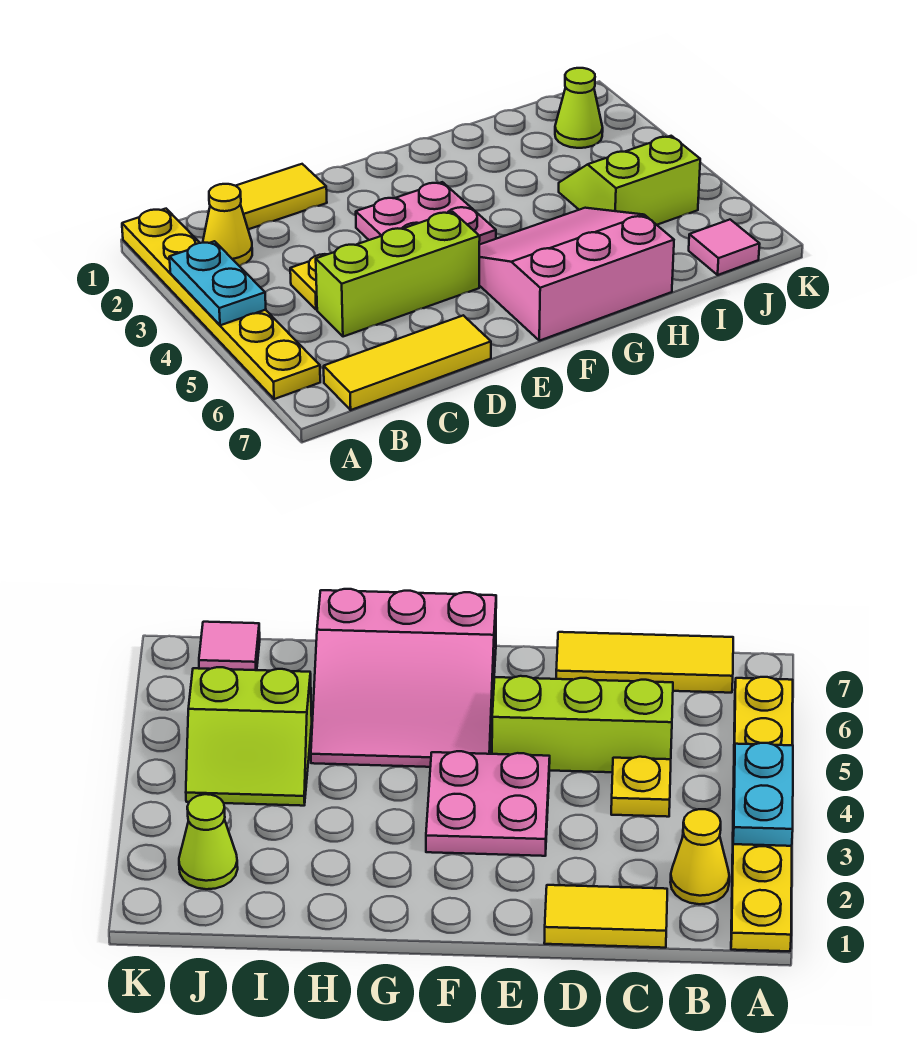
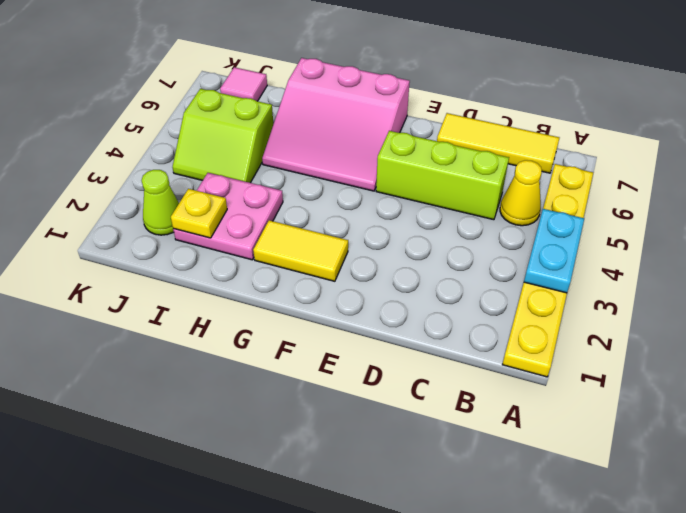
yellow 1x1 cone [203,184,252,266] -> yellow 1x1 cone moved to [500,160,542,226]
yellow 1x2 tile [236,164,327,229] -> yellow 1x2 tile moved to [253,220,348,281]
yellow 1x1 plate [290,254,327,310] -> yellow 1x1 plate moved to [171,189,227,238]
pink 2x2 plate [356,182,496,245] -> pink 2x2 plate moved to [173,173,283,260]

